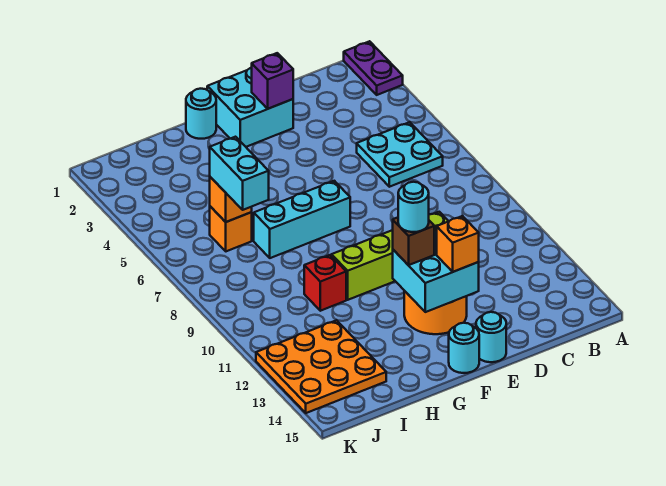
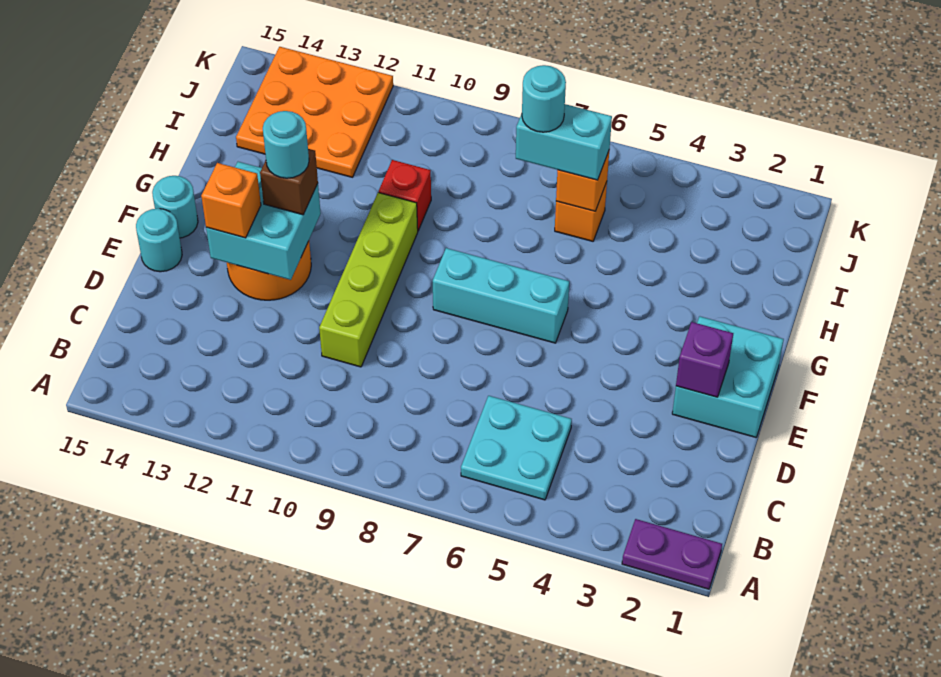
cyan 1x3 brick [254,181,350,258] -> cyan 1x3 brick turned to [433,248,569,343]
cyan 1x1 round brick [186,89,216,139] -> cyan 1x1 round brick moved to [522,65,566,132]

